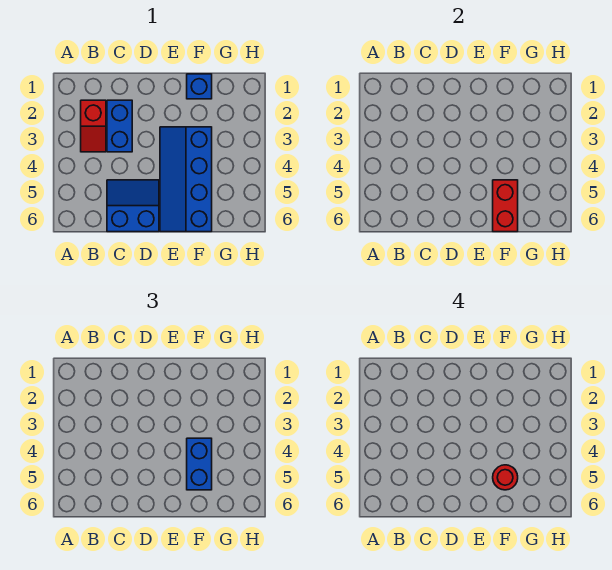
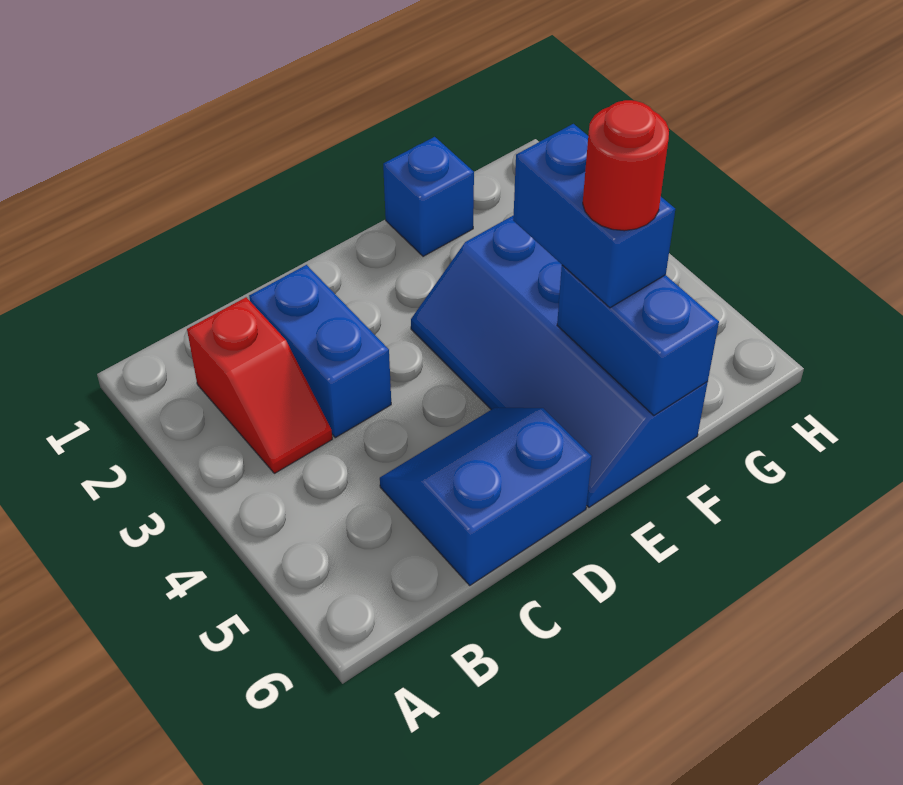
red 1x2 brick [493,180,518,232] -> blue 1x2 brick [557,265,719,415]

